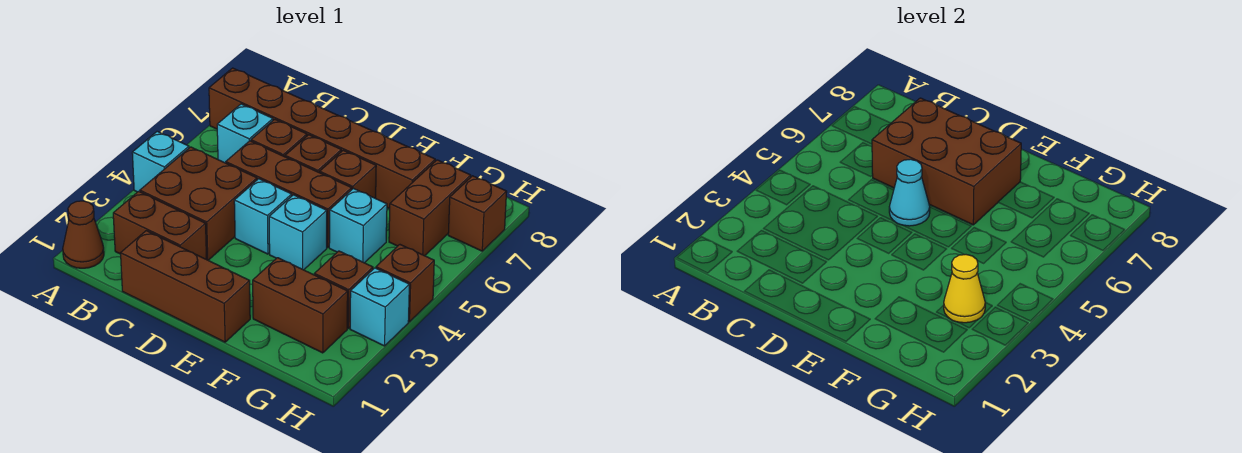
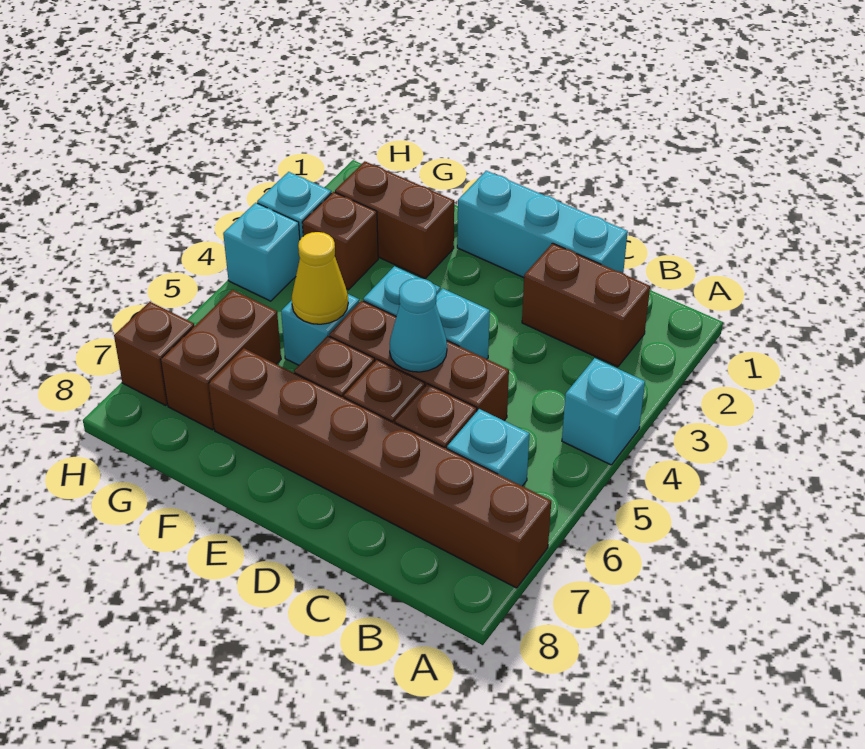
brown 1x1 cone [63,201,104,268] -> none
brown 2x2 brick [140,147,257,260] -> none
brown 1x3 brick [121,231,250,342] -> cyan 1x3 brick [457,171,628,278]
brown 2x3 brick [872,98,1022,225] -> none
yellow 1x1 cone [944,255,985,323] -> yellow 1x1 cone moved to [292,232,348,324]
brown 1x1 brick [376,245,434,322] -> cyan 1x1 brick [223,203,300,301]

